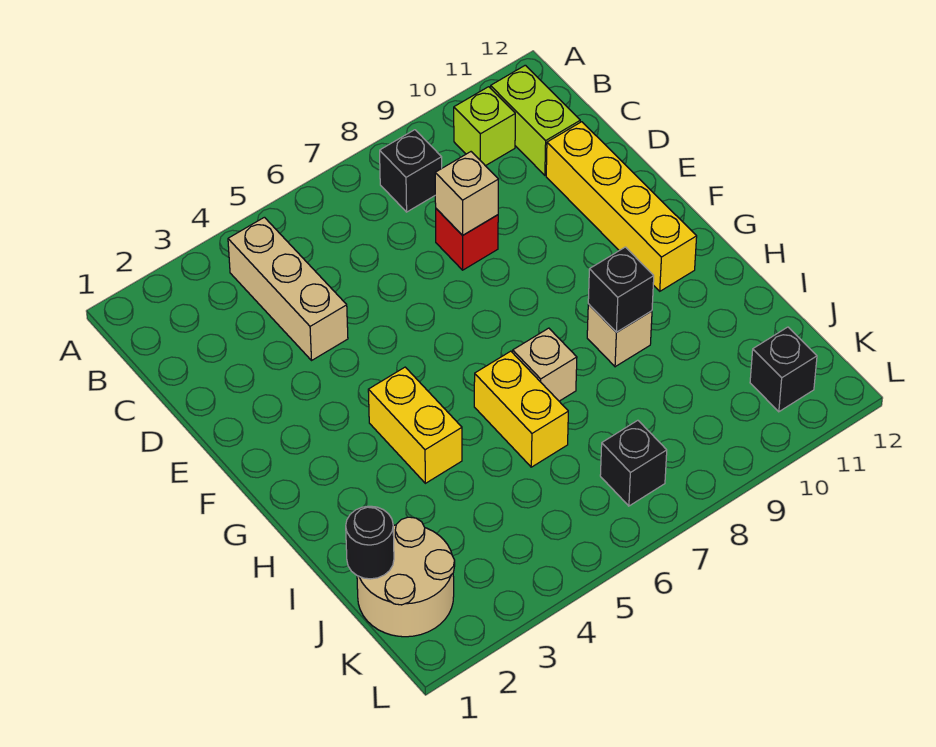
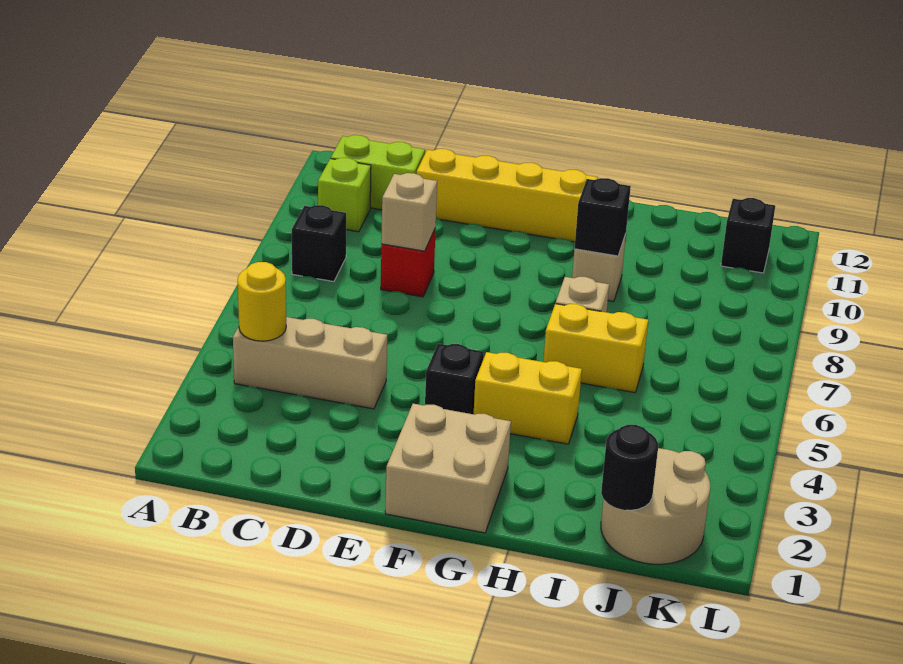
none -> yellow 1x1 round brick [238,262,286,341]
none -> tan 2x2 brick [385,404,511,533]
black 1x1 brick [600,420,667,506] -> black 1x1 brick moved to [425,344,484,414]

